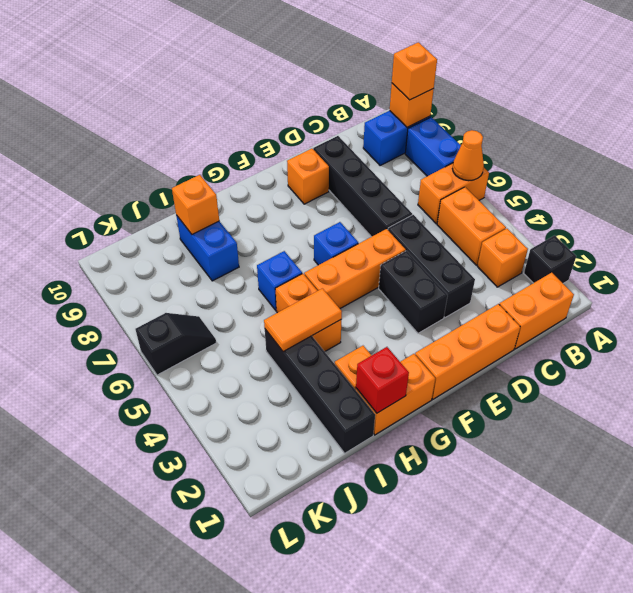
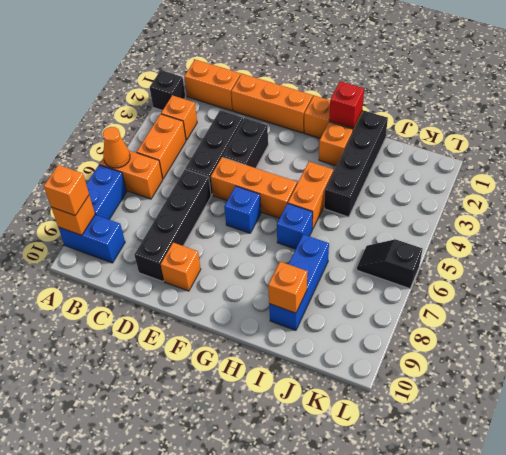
orange 1x2 tile [264,288,342,352] -> none
blue 1x2 brick [176,215,239,281] -> blue 1x3 brick [269,234,329,330]

